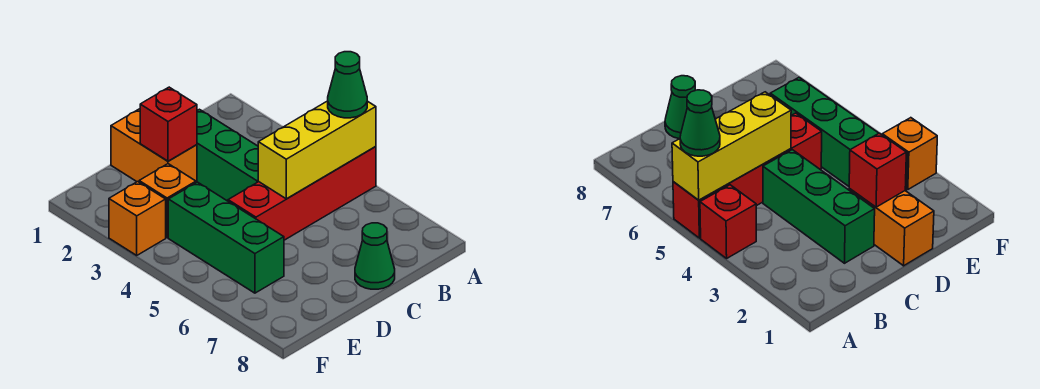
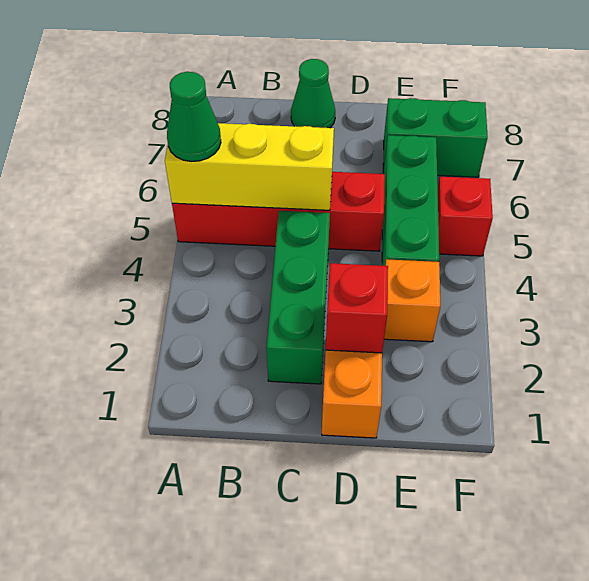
red 1x1 brick [700,185,756,258] -> red 1x1 brick moved to [438,177,493,256]
none -> green 1x2 brick [383,98,488,177]
orange 1x1 brick [109,182,166,255] -> none

